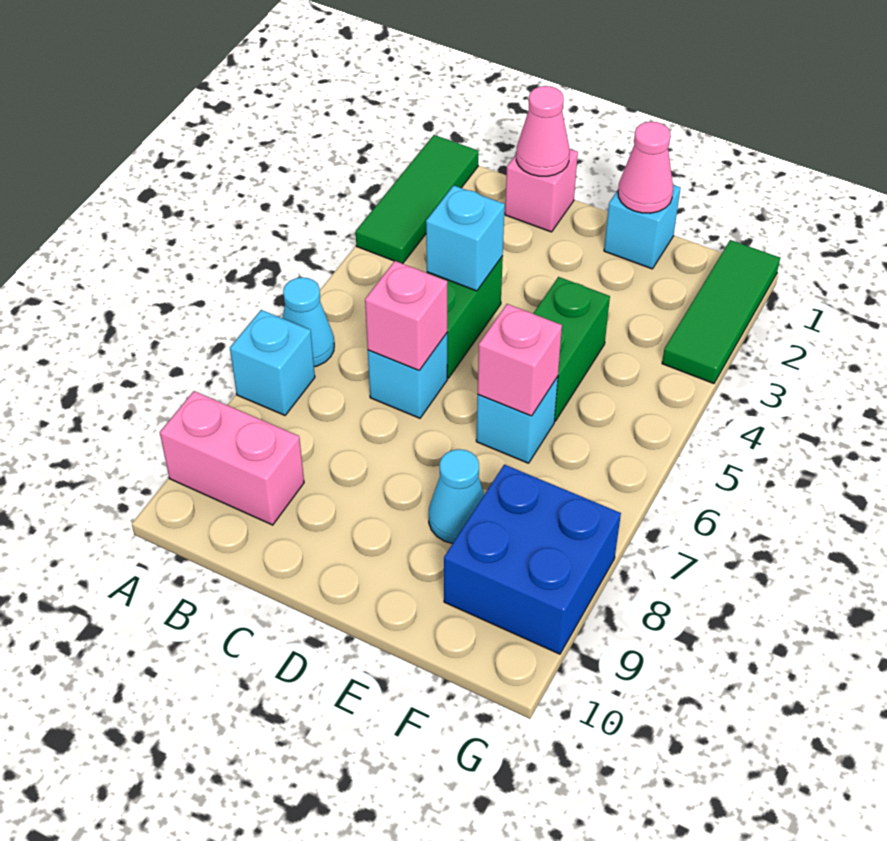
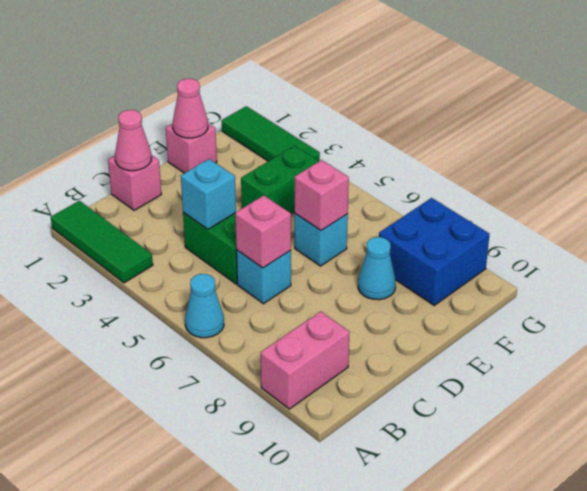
cyan 1x1 brick [230,310,315,415] -> none
cyan 1x1 brick [604,185,681,269] -> pink 1x1 brick [166,123,217,173]
green 1x2 brick [533,277,610,421] -> green 1x2 brick turned to [241,146,319,214]

